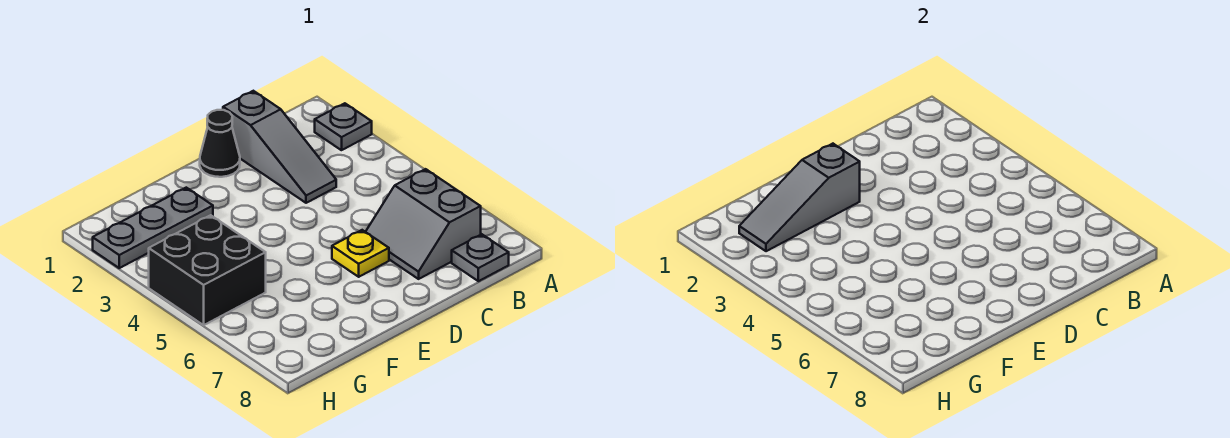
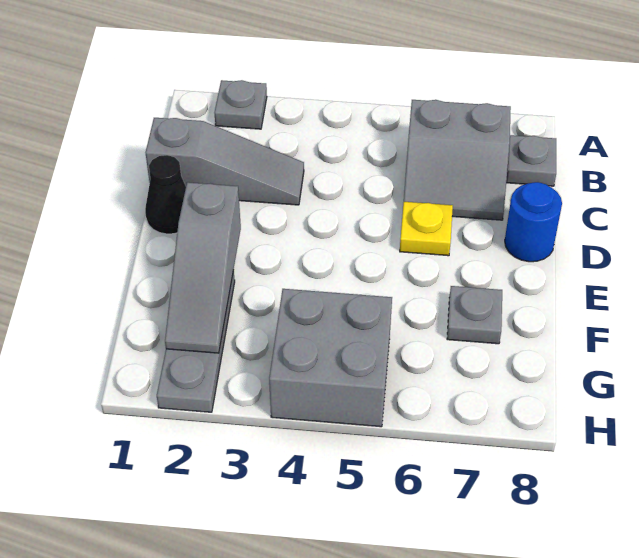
none -> blue 1x1 round brick [505,182,562,262]
none -> grey 1x1 plate [447,286,502,344]
black 2x2 brick [149,215,266,325] -> grey 2x2 brick [269,289,392,427]

